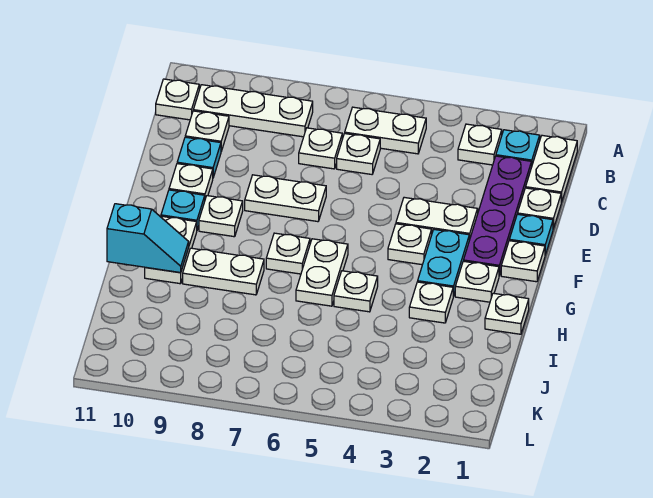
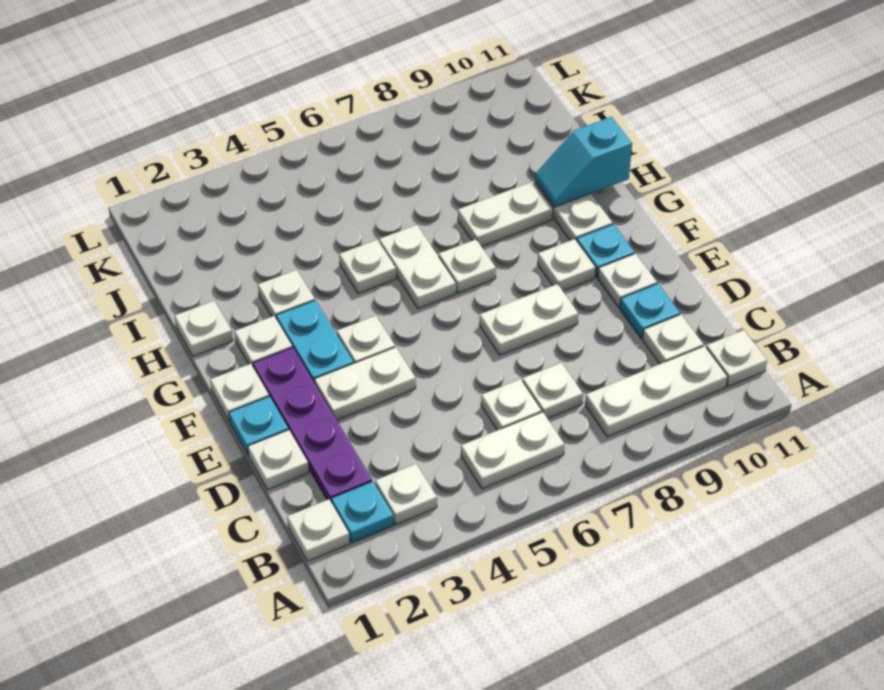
white 1x2 plate [526,135,577,202] -> white 1x1 plate [287,499,350,561]

